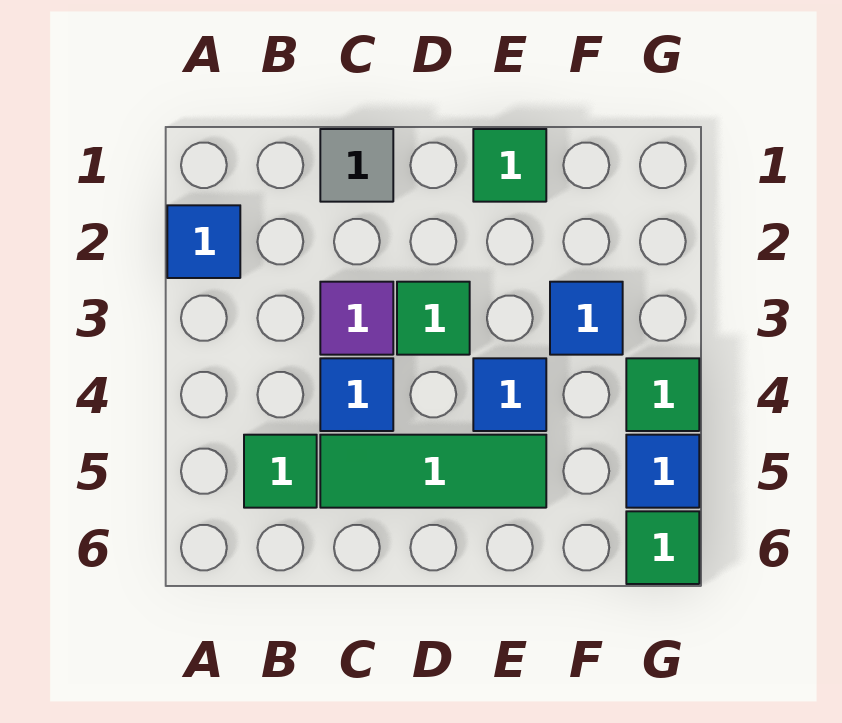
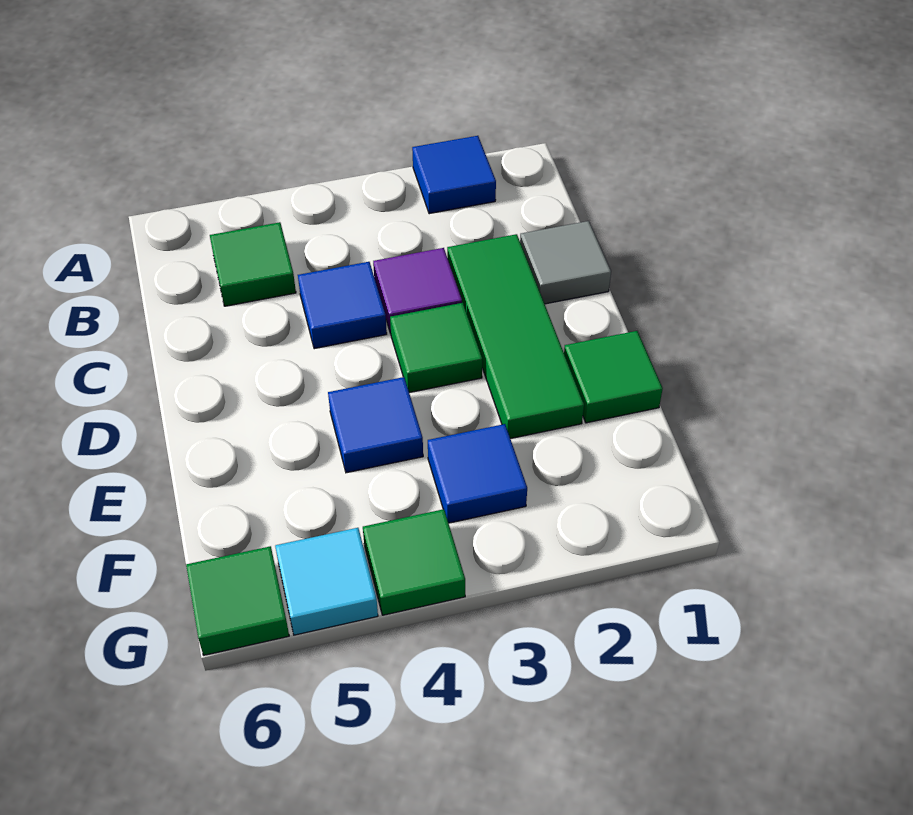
green 1x3 tile [320,435,546,508] -> green 1x3 tile moved to [447,234,584,439]
blue 1x1 tile [626,435,699,508] -> cyan 1x1 tile [275,528,378,635]

